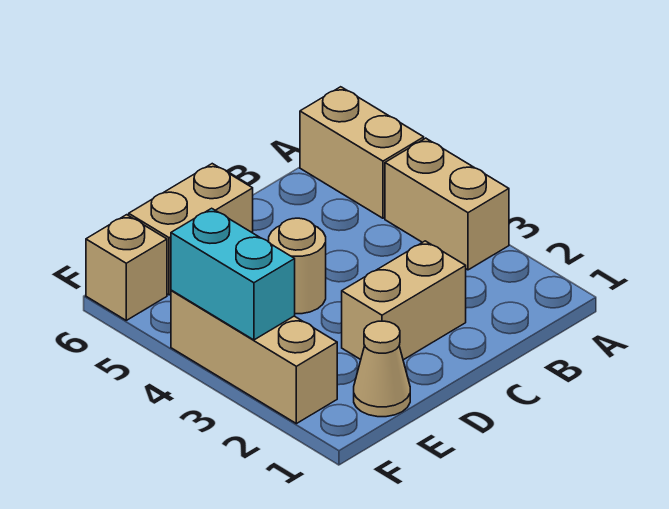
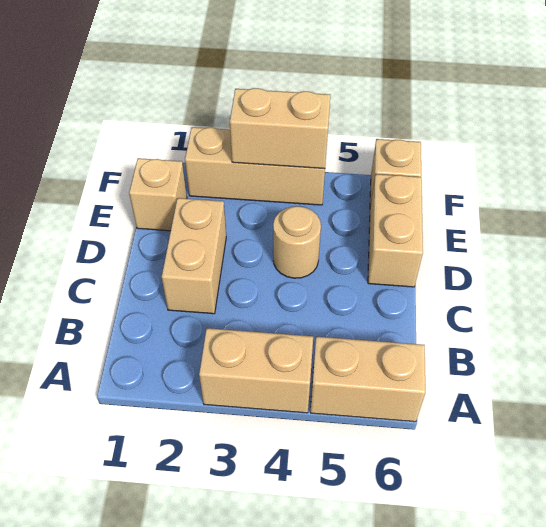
tan 1x1 cone [354,321,410,417] -> tan 1x1 brick [129,158,187,231]
cyan 1x2 brick [171,208,295,340] -> tan 1x2 brick [230,88,330,169]

